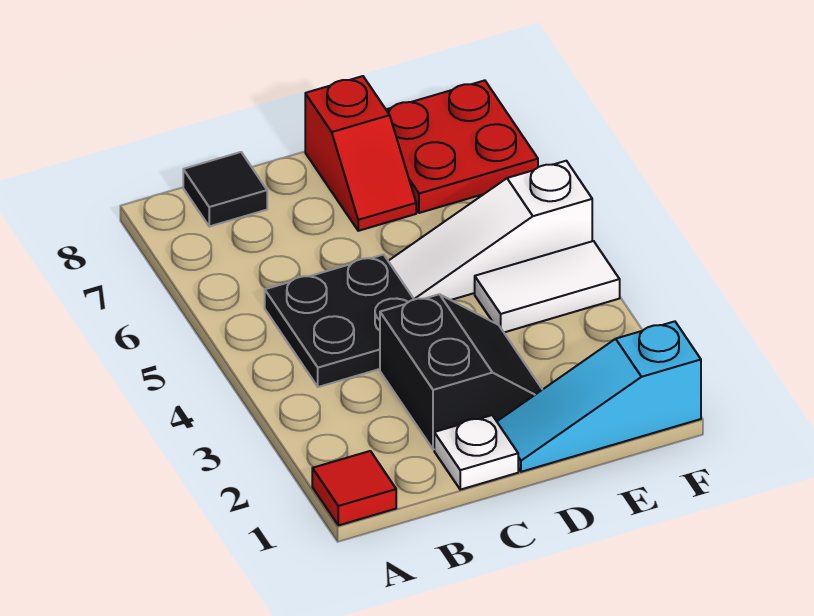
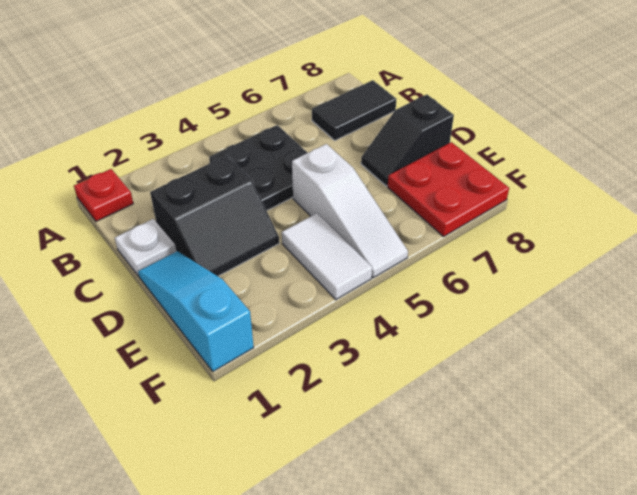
red 1x1 tile [312,451,396,525] -> red 1x1 plate [74,169,133,221]
black 1x1 tile [183,152,267,226] -> black 1x2 tile [312,80,396,140]
white 1x3 slope [388,161,592,300] -> white 1x3 slope turned to [292,144,408,278]
red 1x2 slope [305,76,416,231] -> black 1x2 slope [361,95,454,186]

